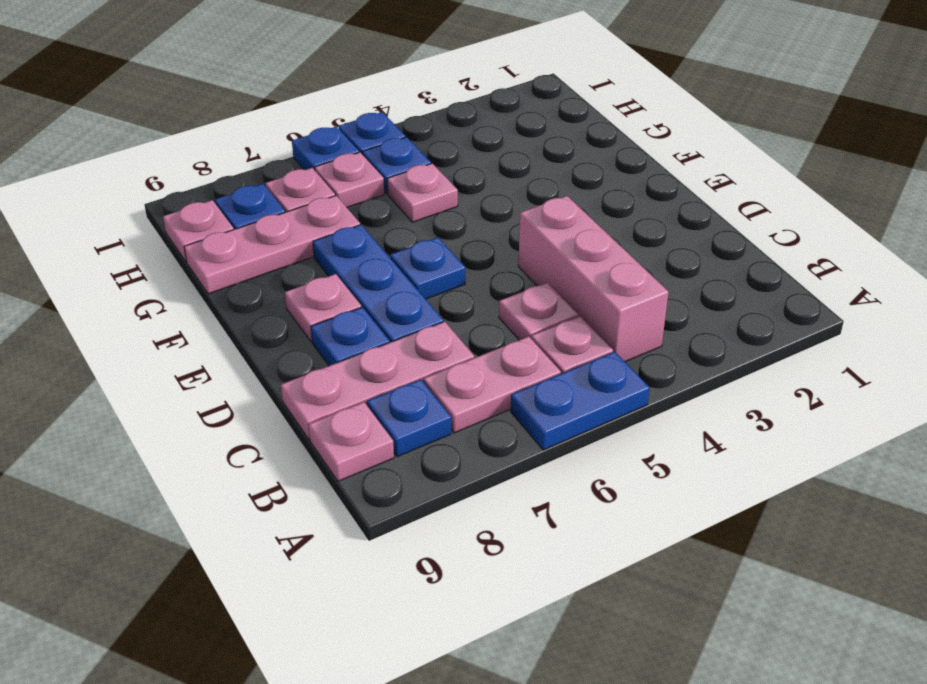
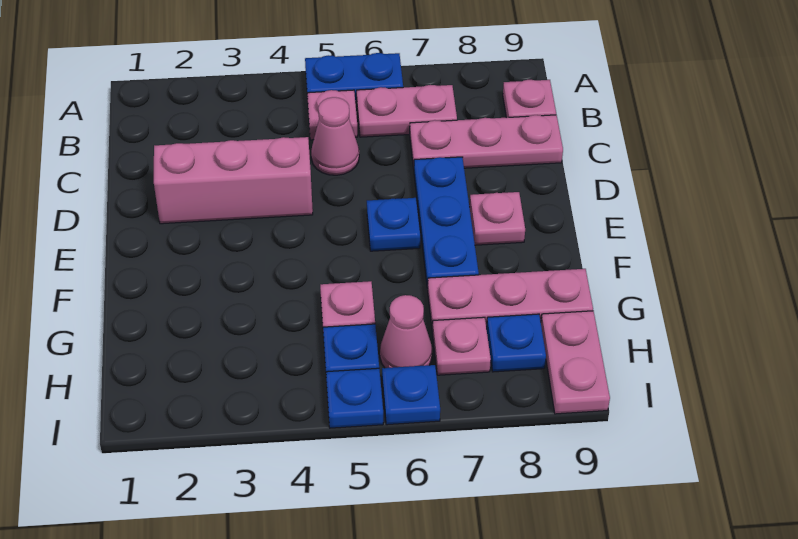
pink 1x3 brick [518,196,668,362] -> pink 1x3 brick turned to [154,137,313,224]
blue 1x1 plate [367,379,451,457] -> none
pink 1x1 plate [499,282,579,340] -> pink 1x1 cone [311,97,359,175]
blue 1x1 plate [311,307,390,366] -> none
pink 1x1 plate [315,152,384,207] -> pink 1x1 cone [380,295,432,368]
pink 1x1 plate [163,200,234,262] -> pink 1x2 plate [541,311,610,414]

